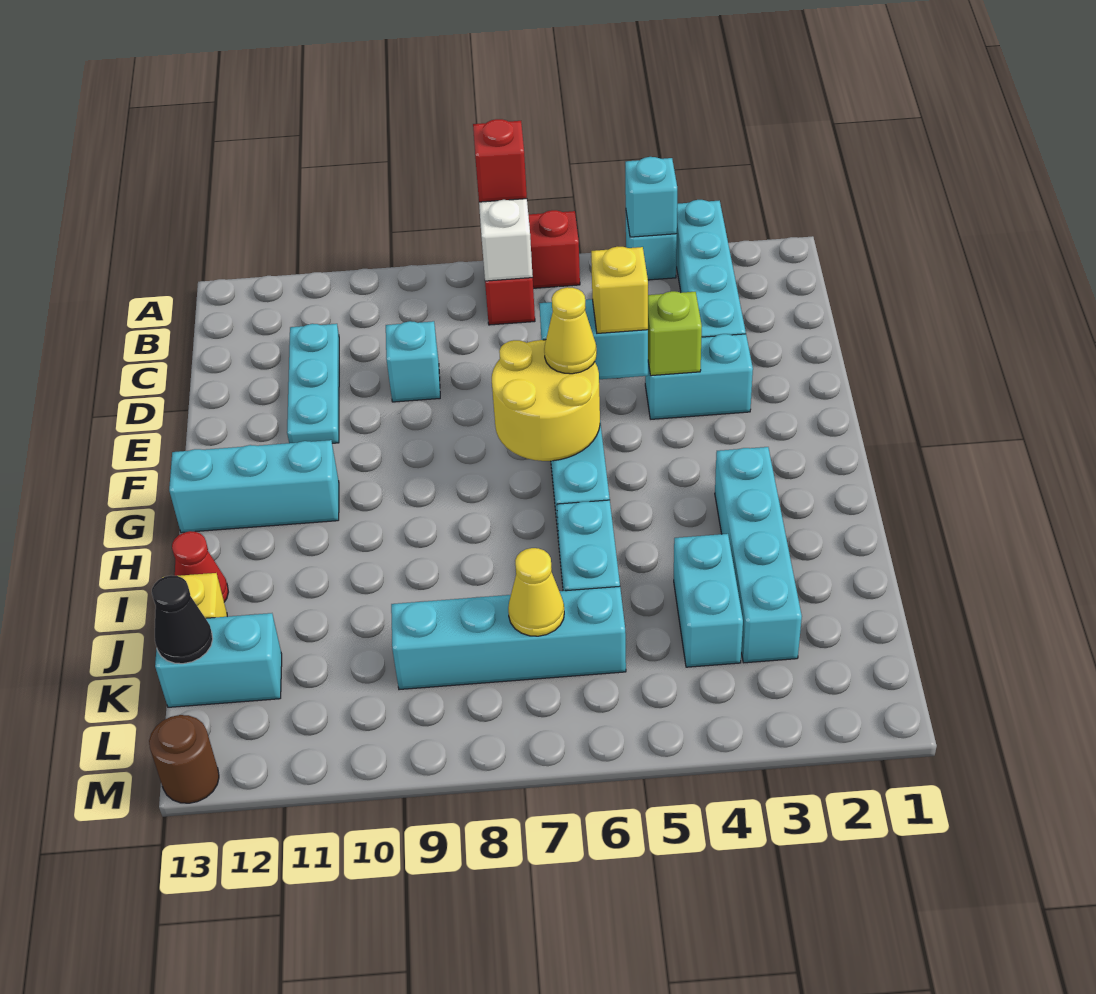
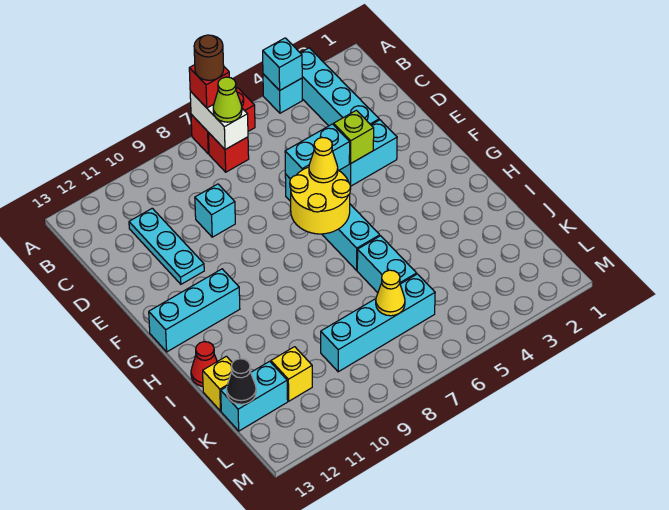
none -> lime 1x1 cone [213,77,242,122]
yellow 1x1 brick [591,247,648,333] -> yellow 1x1 brick moved to [271,347,312,401]
cyan 1x4 brick [715,447,802,663] -> none
cyan 1x2 brick [674,534,743,667] -> none
brown 1x1 round brick [149,715,219,803] -> brown 1x1 round brick moved to [194,35,224,80]

